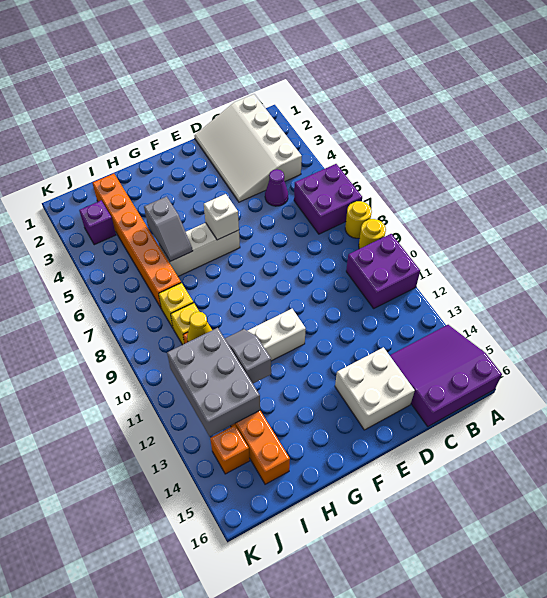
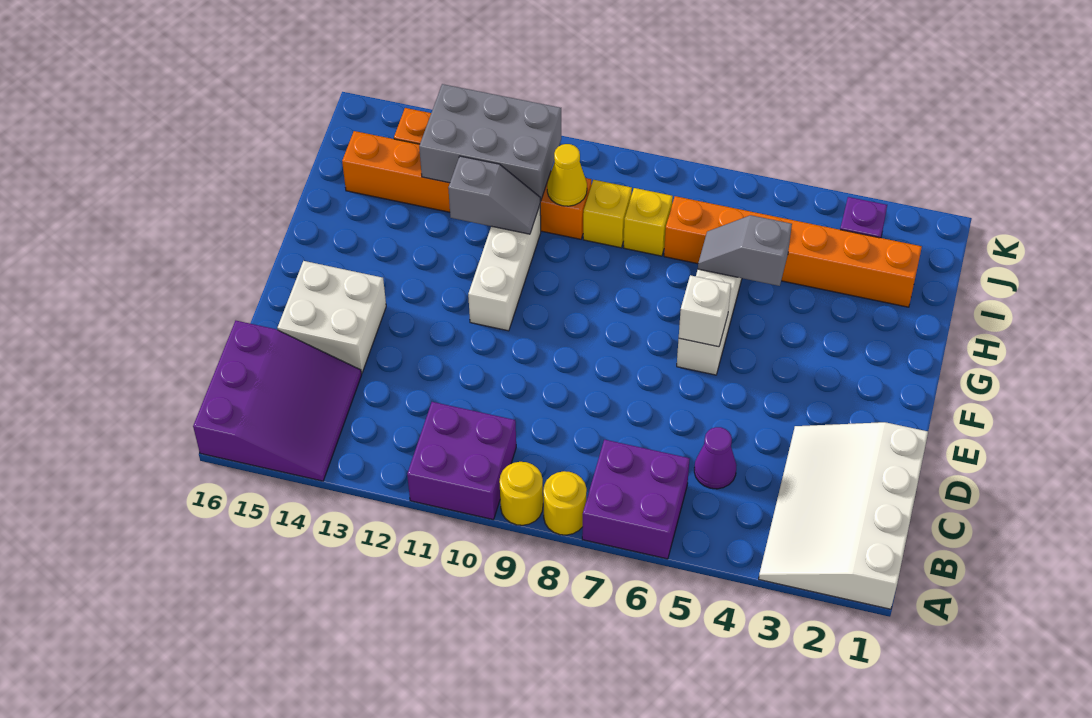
white 3x4 slope [195,94,302,202] -> white 3x4 slope turned to [759,422,928,609]

